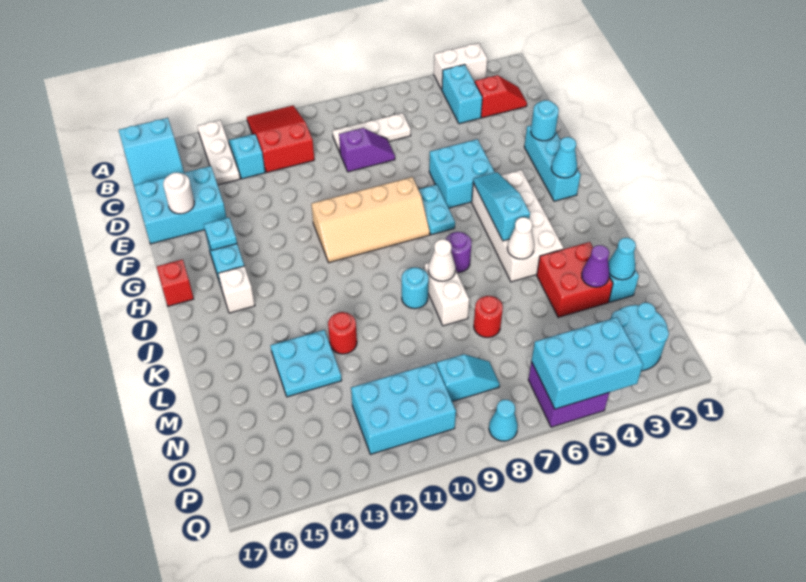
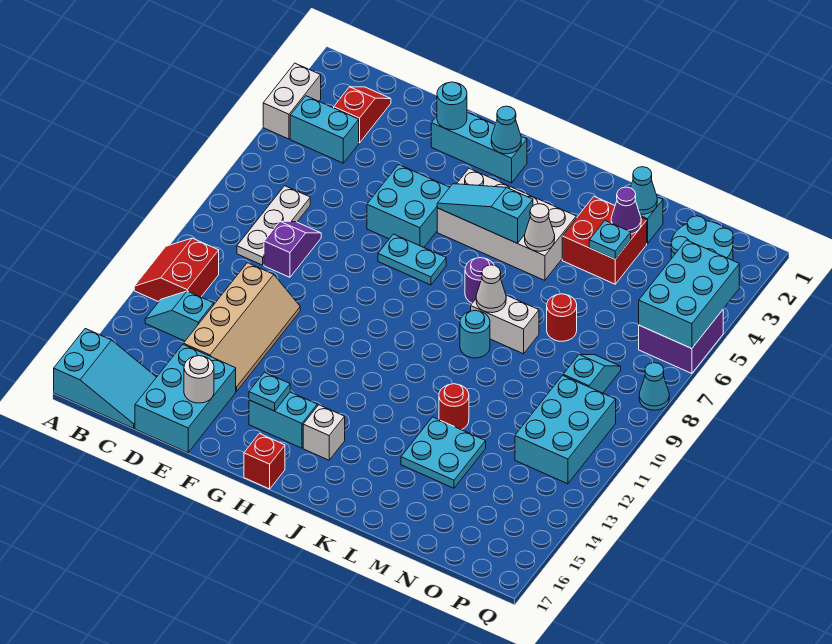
red 2x3 slope [247,106,314,172] -> red 2x2 slope [134,238,219,302]
white 1x3 plate [197,120,240,185] -> none
tan 2x4 slope [311,177,430,262] -> tan 2x4 slope moved to [184,263,300,391]
none -> cyan 1x1 plate [589,221,631,259]

